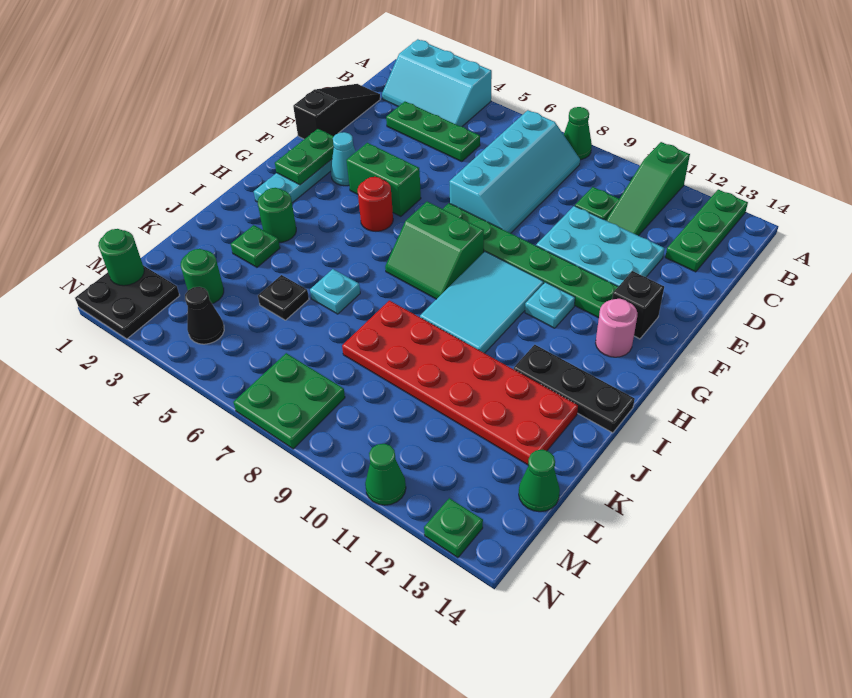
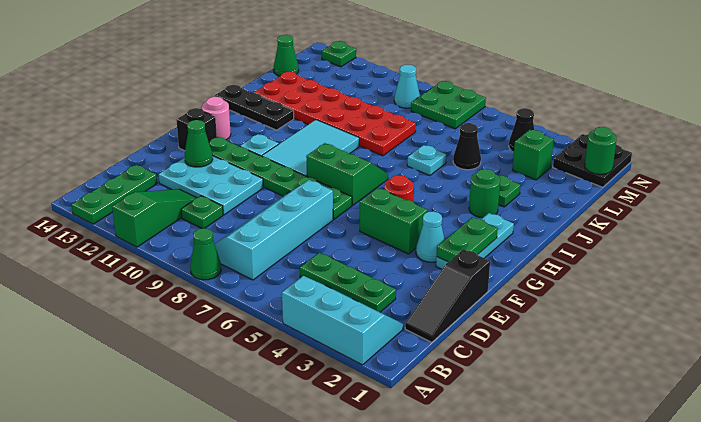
black 1x1 plate [258,275,309,320] -> black 1x1 cone [453,123,481,170]
green 1x1 round brick [181,249,224,304] -> green 1x1 brick [513,130,554,180]
none -> cyan 1x1 cone [394,65,420,108]
green 1x1 cone [365,444,406,505] -> green 1x1 cone moved to [185,120,213,167]

